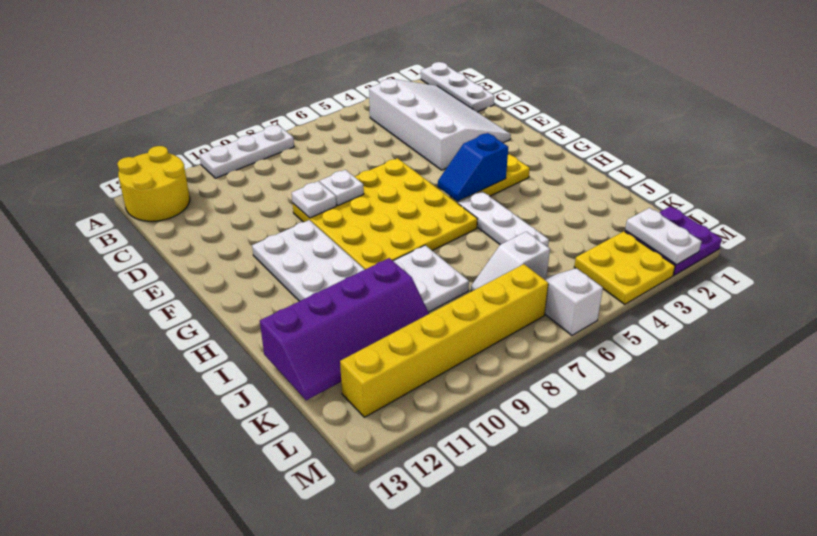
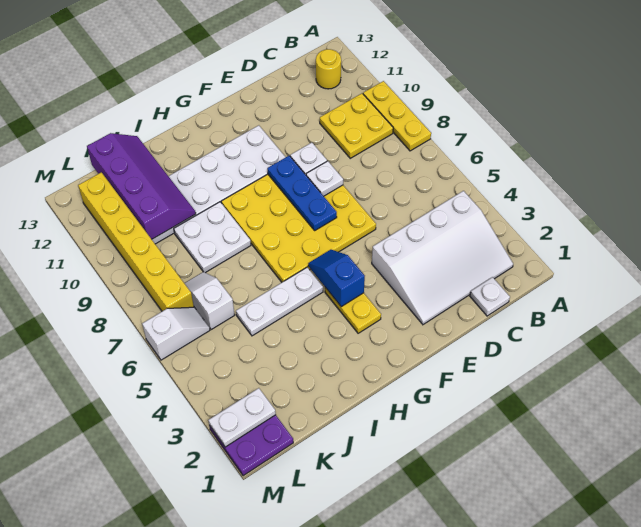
white 1x3 plate [421,62,494,112] -> white 1x1 plate [470,277,510,316]
white 1x3 plate [200,125,294,178] -> yellow 1x3 plate [363,81,431,151]
yellow 2x2 round brick [117,146,190,221] -> yellow 1x1 round brick [316,49,341,89]
none -> blue 1x3 plate [267,156,337,230]
purple 2x4 slope [260,258,429,400] -> purple 2x4 slope turned to [87,133,196,239]
yellow 2x2 plate [574,231,675,304] -> yellow 2x2 plate moved to [320,93,393,158]

